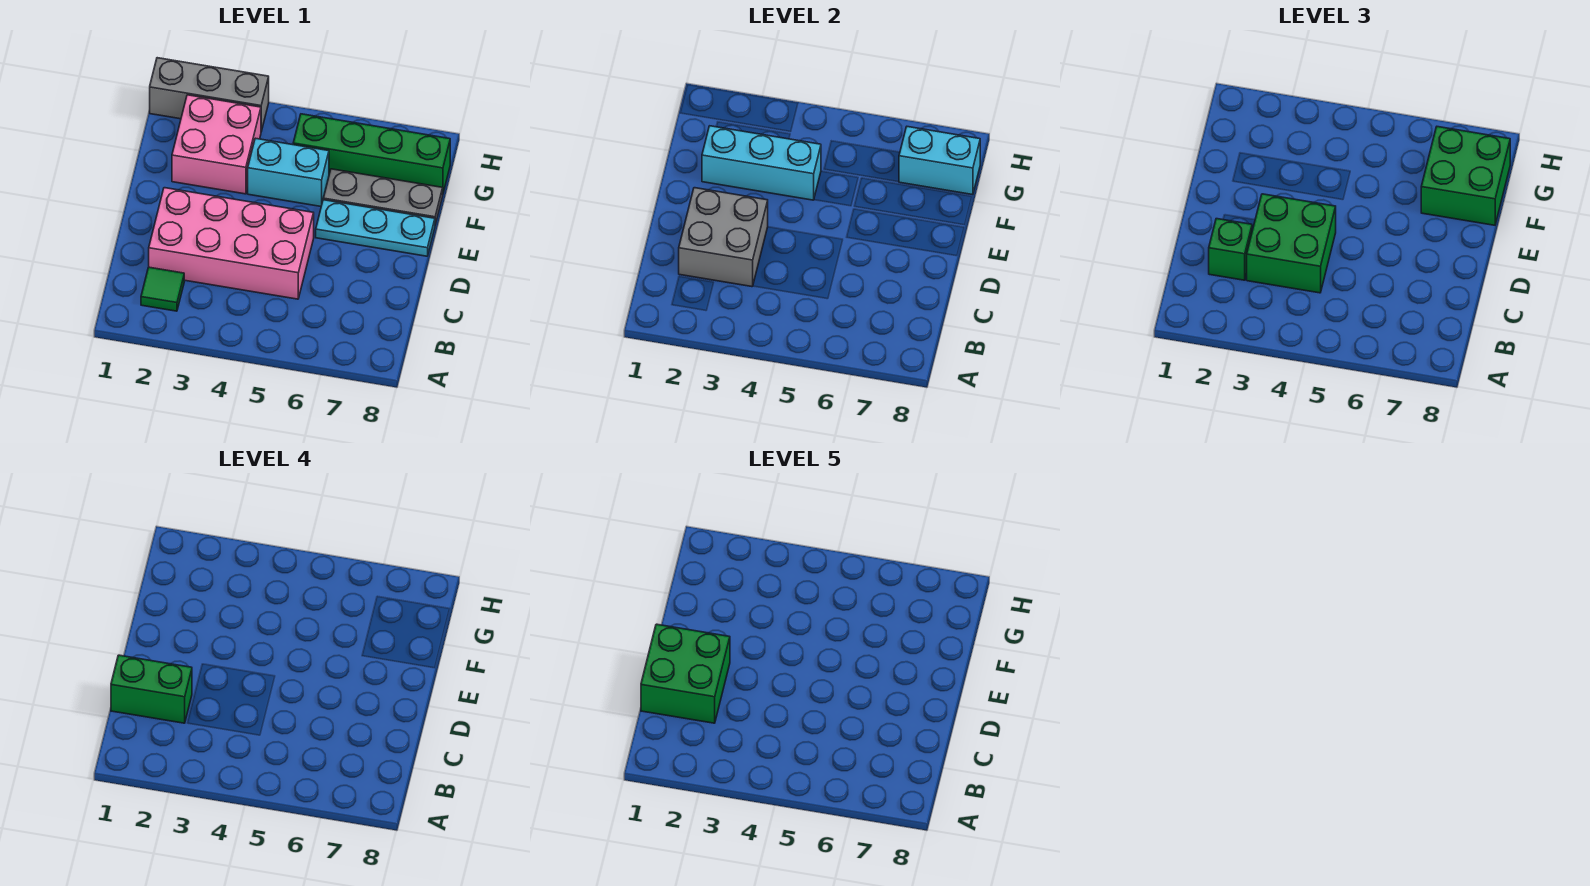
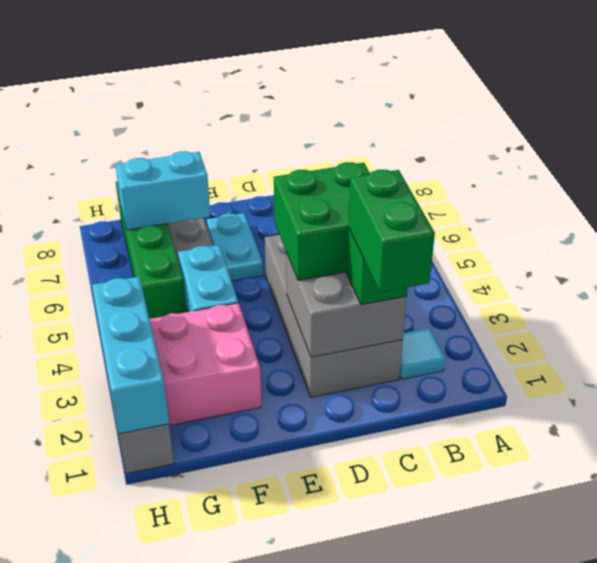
green 1x1 tile [141,267,184,311] -> cyan 1x1 tile [400,328,445,379]
green 2x2 brick [641,624,730,723] -> none
pink 2x4 brick [149,188,314,299] -> grey 2x4 brick [265,235,403,397]
cyan 1x3 plate [316,200,435,256] -> cyan 1x2 plate [207,213,263,281]
cyan 1x3 brick [702,126,821,200] -> cyan 1x3 brick moved to [92,277,169,434]
green 2x2 brick [1421,127,1510,225] -> none
cyan 1x2 brick [899,127,980,195] -> cyan 1x2 brick turned to [116,151,210,230]

